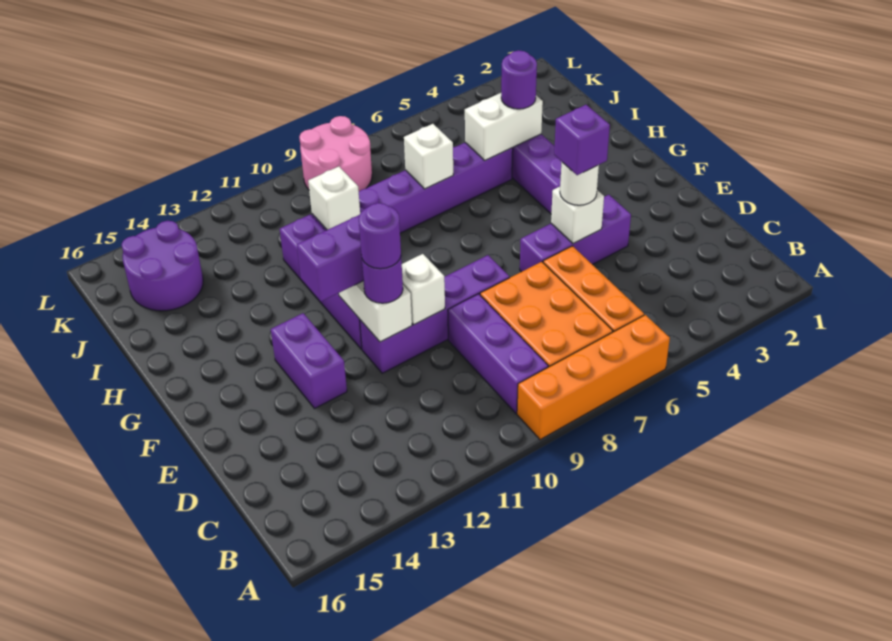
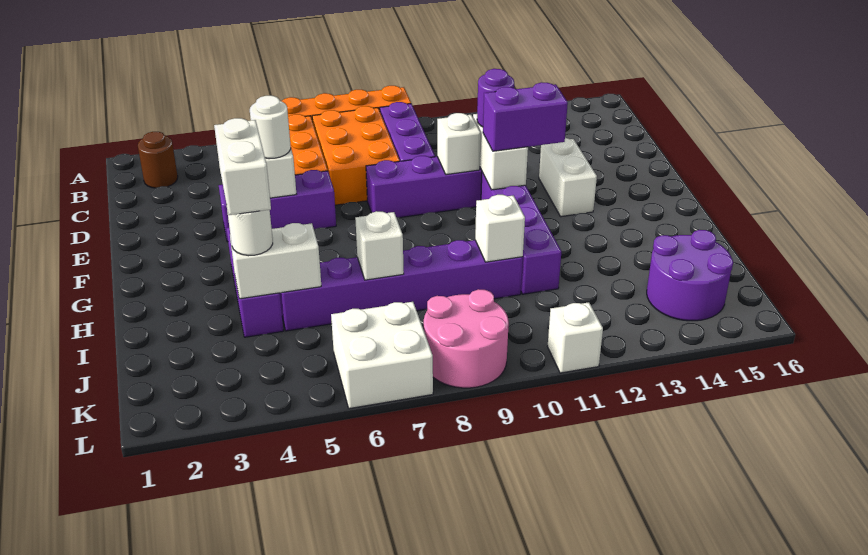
none -> brown 1x1 round brick [138,132,178,188]
purple 1x1 brick [554,105,610,175] -> none
purple 1x1 round brick [359,203,401,269] -> none
purple 1x2 brick [271,313,347,408] -> white 1x2 brick [539,138,597,217]
none -> white 1x2 brick [214,118,271,215]
purple 1x1 round brick [501,50,537,109] -> white 1x1 round brick [227,210,273,256]
none -> white 2x2 brick [331,302,433,409]
none -> white 1x1 brick [548,302,603,373]

